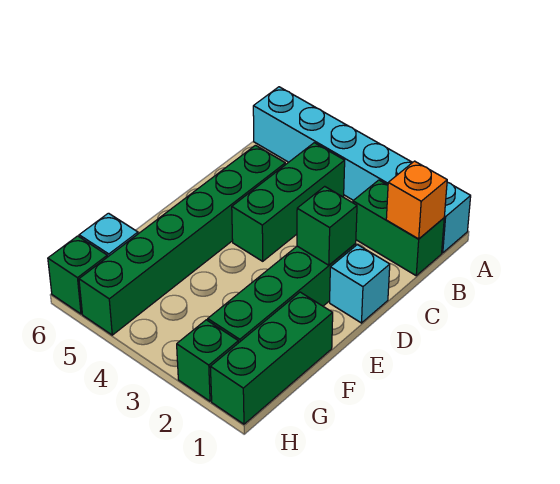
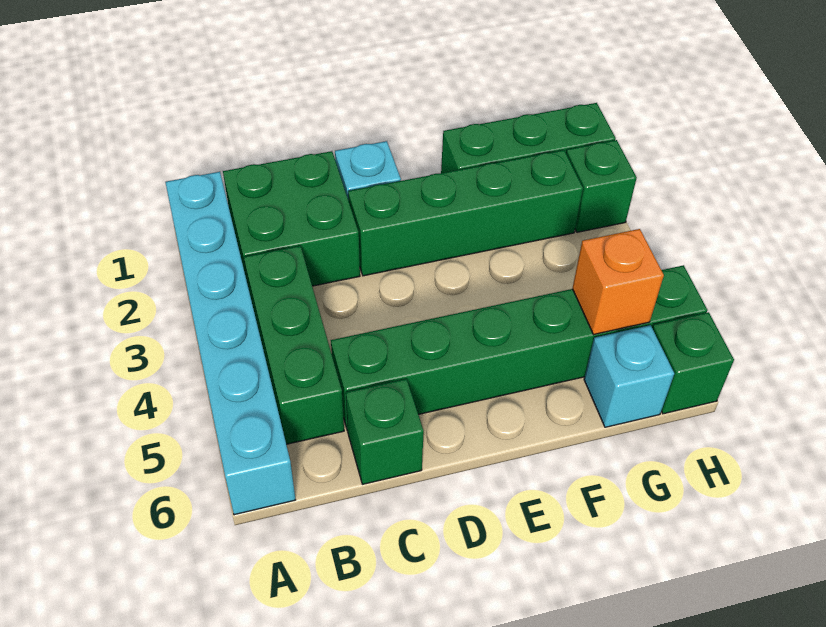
green 1x2 brick [353,180,444,276] -> green 2x2 brick [223,151,360,286]
orange 1x1 brick [386,161,447,239] -> orange 1x1 brick moved to [572,229,664,335]
green 1x3 brick [232,143,345,261] -> green 1x3 brick turned to [244,246,344,444]
green 1x1 brick [297,186,357,265] -> green 1x1 brick moved to [346,379,424,484]

